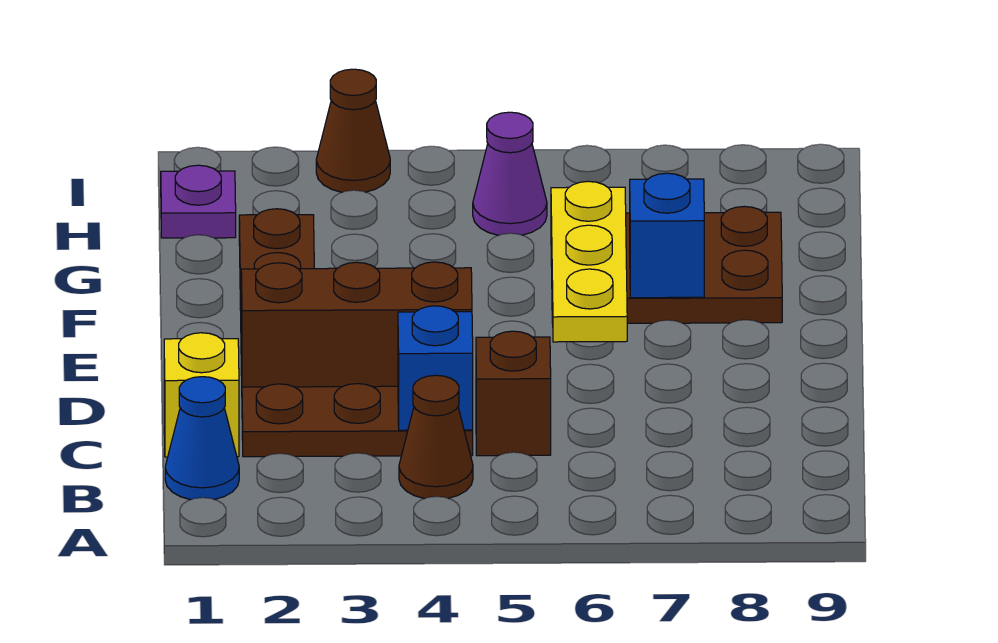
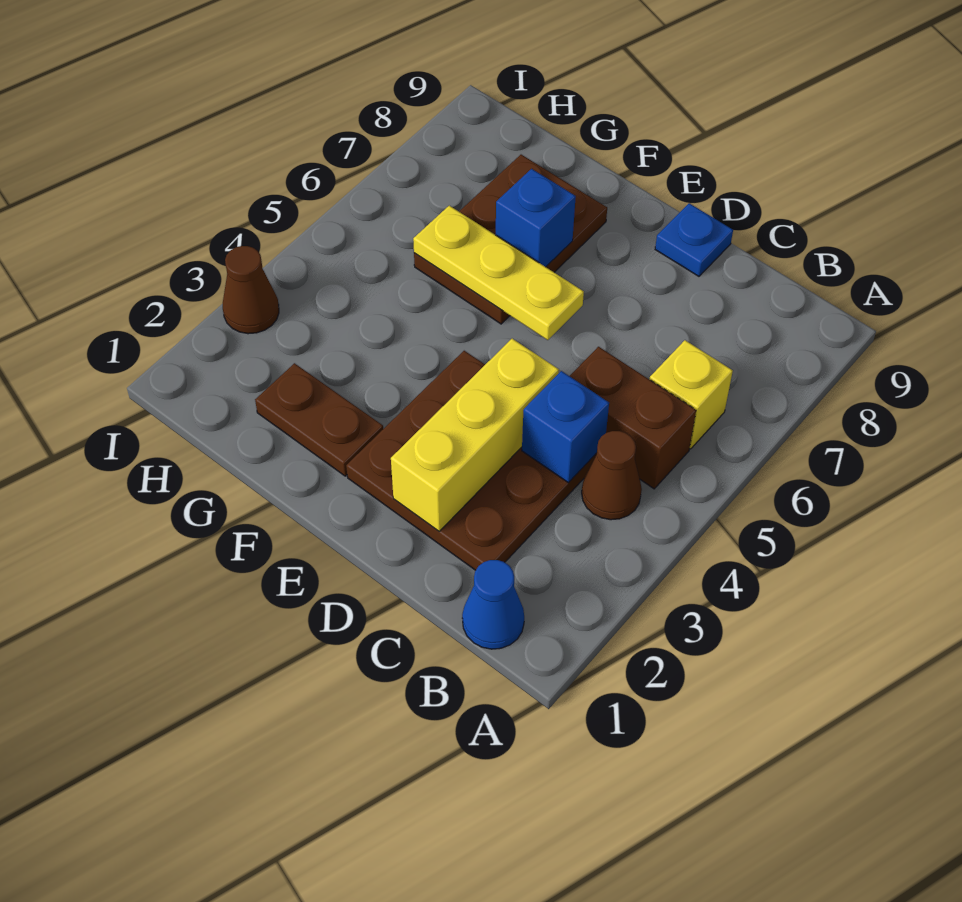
yellow 1x1 brick [164,333,239,457] -> yellow 1x1 brick moved to [649,340,733,449]
brown 1x1 brick [476,331,551,456] -> brown 1x2 brick [570,347,696,489]
brown 1x3 brick [241,262,472,387] -> yellow 1x3 brick [391,339,559,531]
none -> blue 1x1 plate [655,203,733,276]
purple 1x1 plate [161,165,236,238] -> none
purple 1x1 cone [473,112,547,235] -> none

